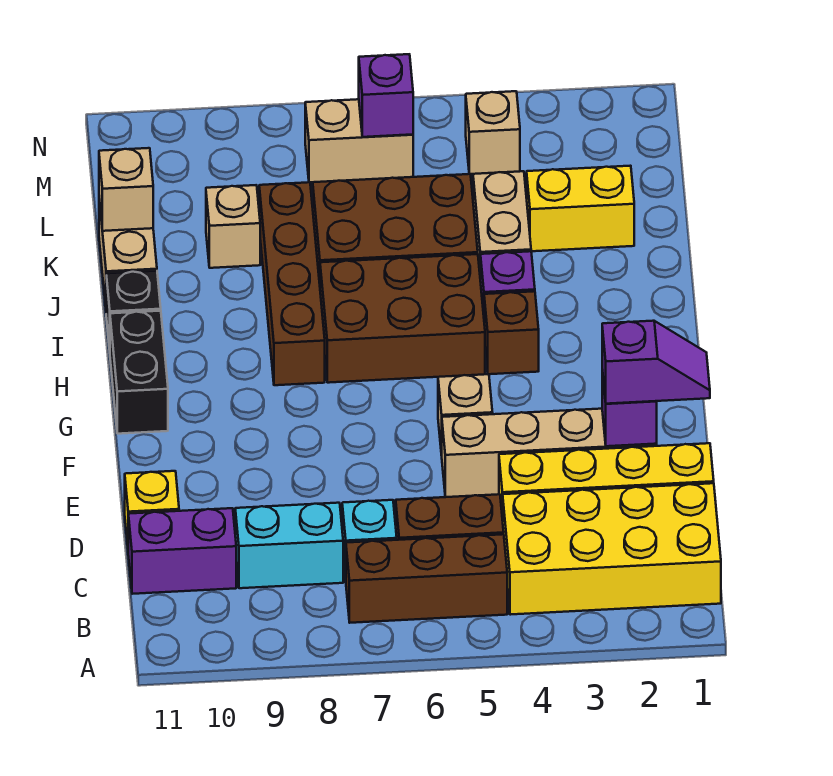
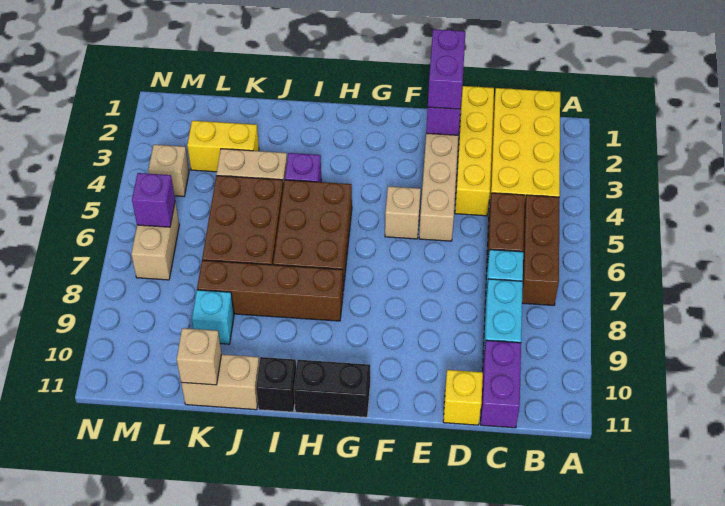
purple 1x2 slope [602,321,710,404] -> purple 1x2 brick [428,29,465,109]
brown 1x1 brick [484,291,539,374] -> none
yellow 1x2 brick [527,166,634,251] -> yellow 1x2 brick turned to [187,121,259,172]
tan 1x1 brick [206,185,260,268] -> cyan 1x1 brick [192,290,234,344]

